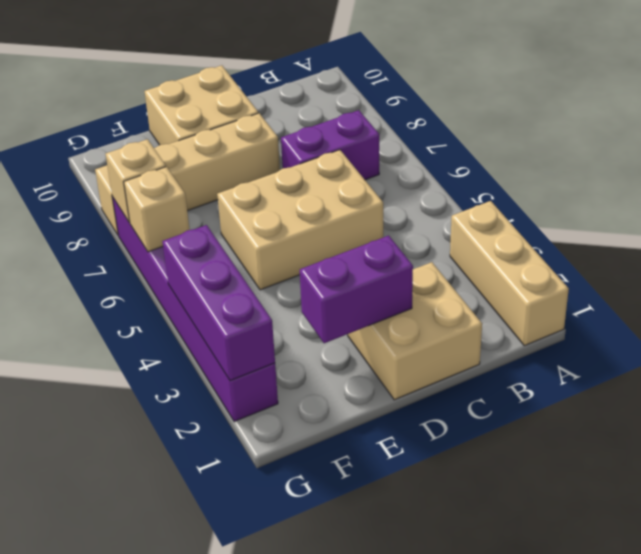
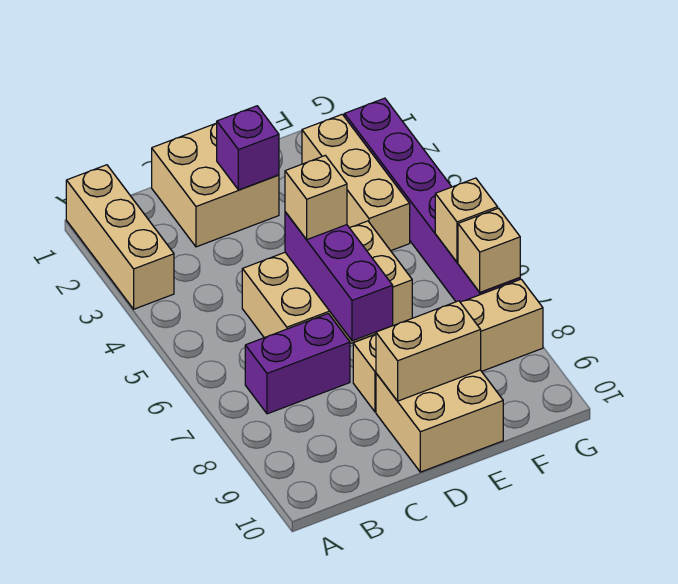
purple 1x2 brick [300,236,413,343] -> purple 1x1 brick [217,106,279,190]
none -> tan 1x1 brick [285,155,347,239]
none -> tan 1x2 brick [376,301,481,401]
none -> tan 1x3 brick [302,114,410,251]
purple 1x3 brick [162,225,275,381] -> purple 1x3 brick moved to [285,212,393,341]

